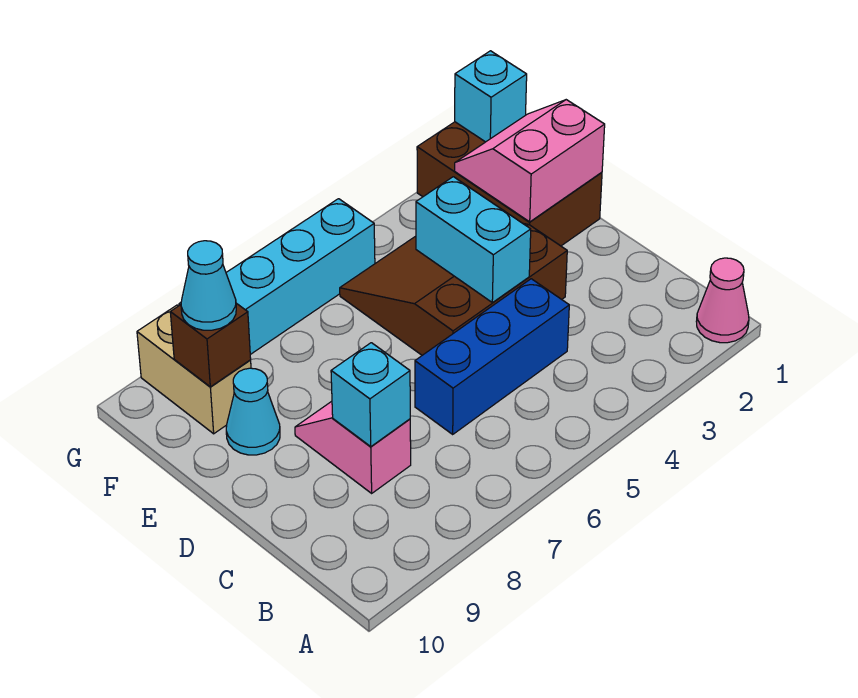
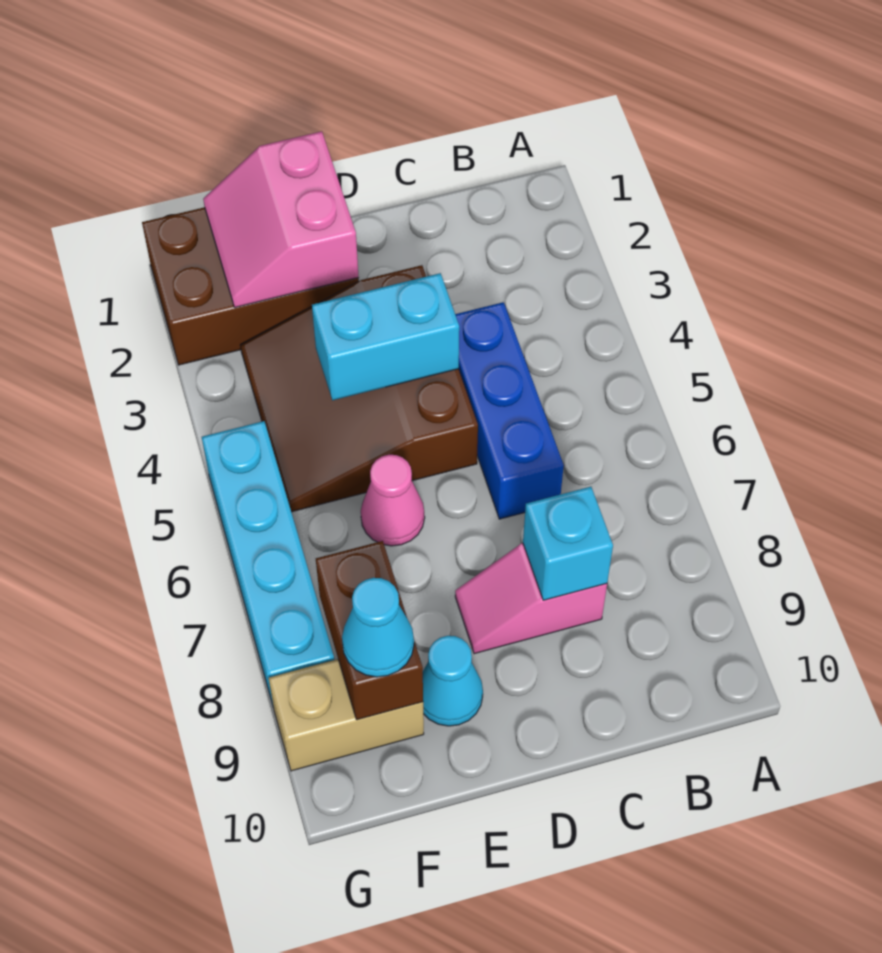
pink 1x1 cone [696,258,749,343] -> pink 1x1 cone moved to [361,455,425,546]
brown 1x1 brick [170,303,251,387] -> brown 1x2 brick [316,541,423,720]
cyan 1x1 brick [455,51,527,142] -> none

